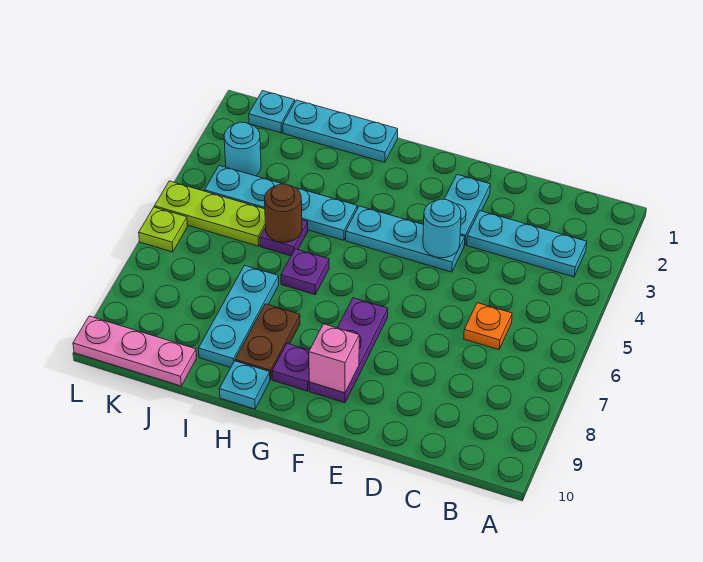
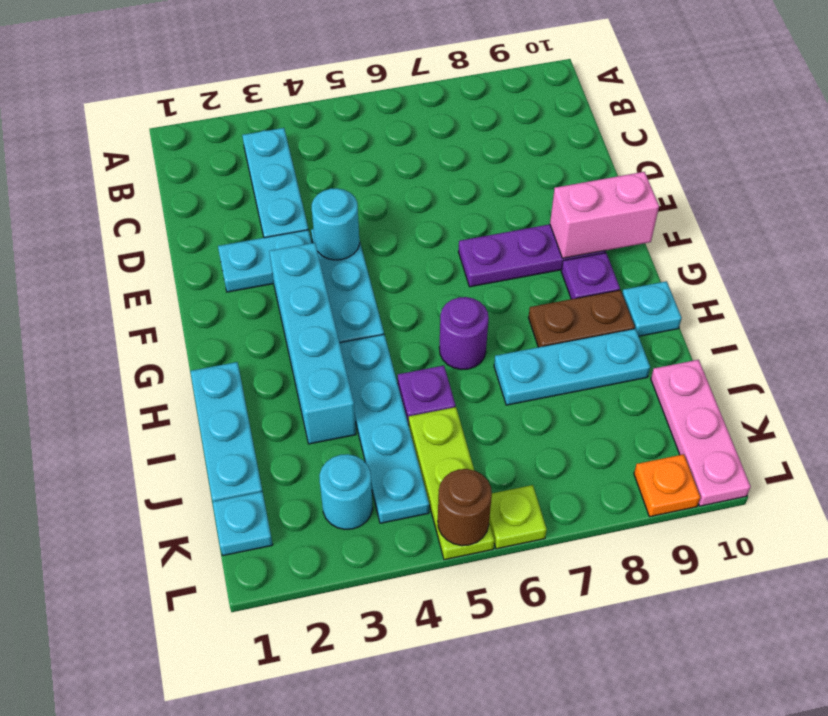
orange 1x1 plate [464,303,512,350] -> orange 1x1 plate moved to [634,454,700,517]
none -> cyan 1x4 brick [269,243,356,444]
pink 1x1 brick [309,324,359,393] -> pink 1x2 brick [550,172,659,258]
purple 1x1 plate [281,249,329,295] -> purple 1x1 round brick [439,297,489,370]
brown 1x1 round brick [265,184,302,243] -> brown 1x1 round brick moved to [438,469,492,546]

